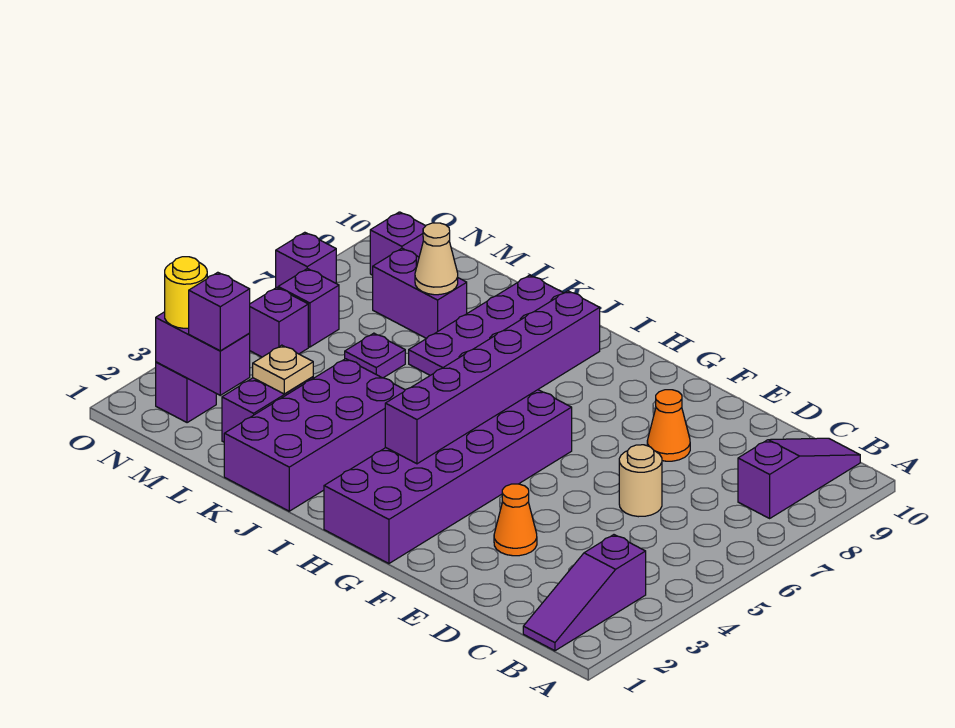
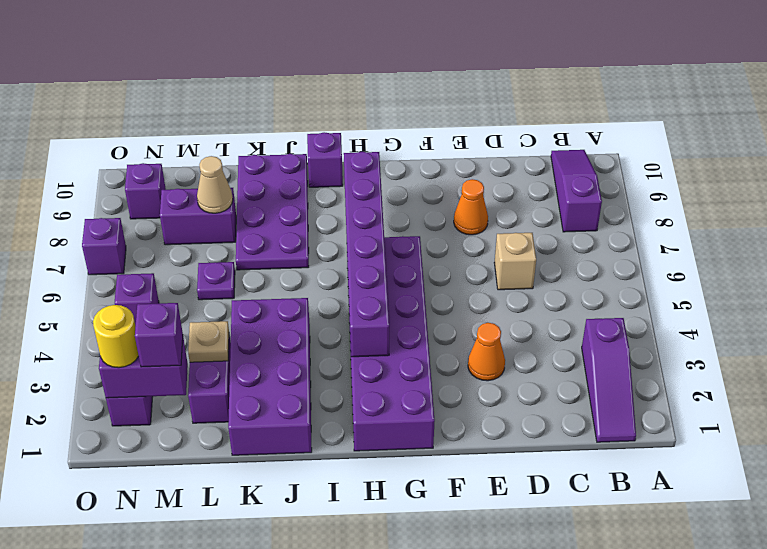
tan 1x1 round brick [619,445,662,517] -> tan 1x1 brick [494,233,536,290]
purple 1x1 brick [278,269,339,347] -> purple 1x1 brick moved to [307,132,343,187]

